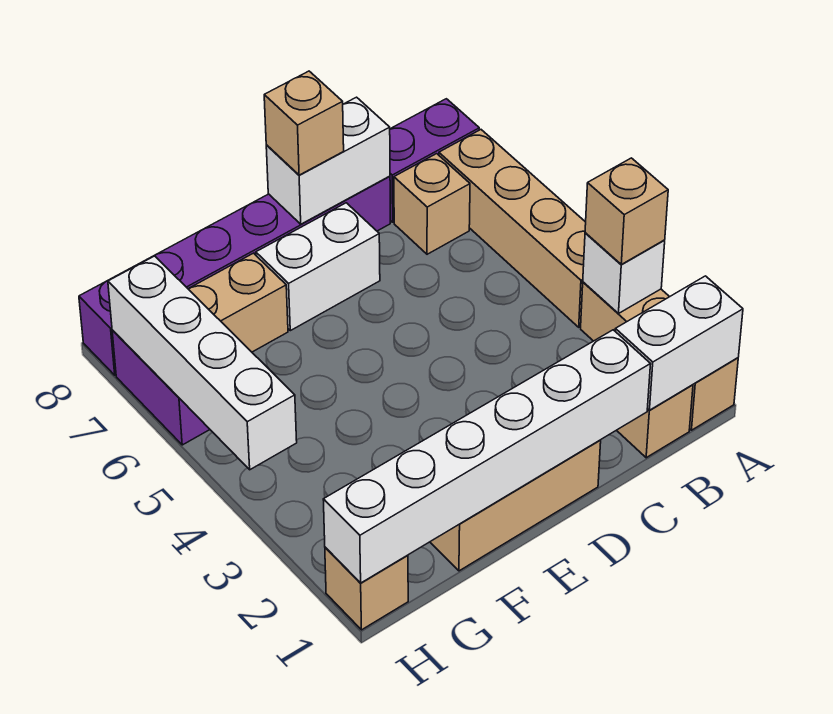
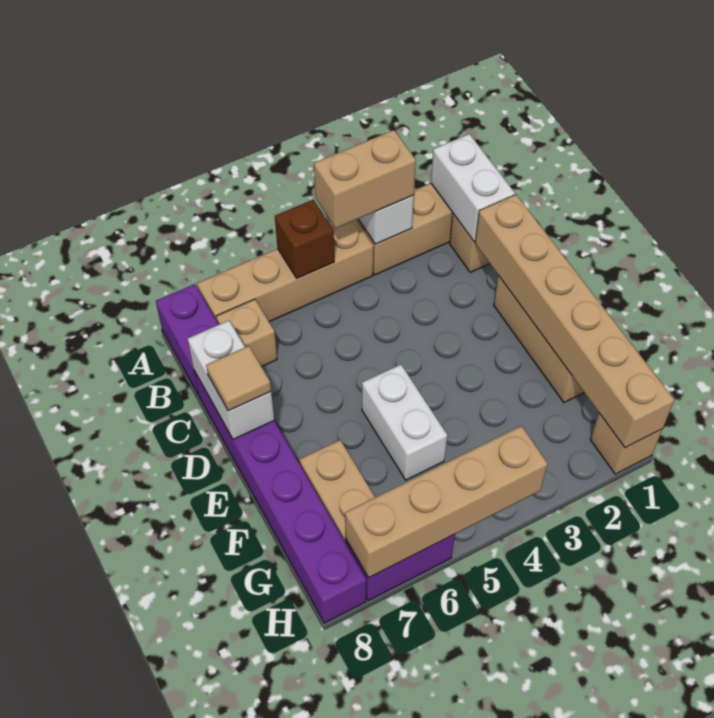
tan 1x1 brick [585,158,668,264] -> tan 1x2 brick [314,130,416,228]
none -> brown 1x1 brick [275,200,334,278]
white 1x6 brick [323,330,651,583] -> tan 1x6 brick [475,195,674,448]
white 1x2 brick [256,203,380,331] -> white 1x2 brick moved to [362,364,447,480]
tan 1x1 brick [264,71,344,175] -> tan 1x1 tile [206,346,271,411]
white 1x4 brick [108,256,297,470] -> tan 1x4 brick [345,426,548,578]

